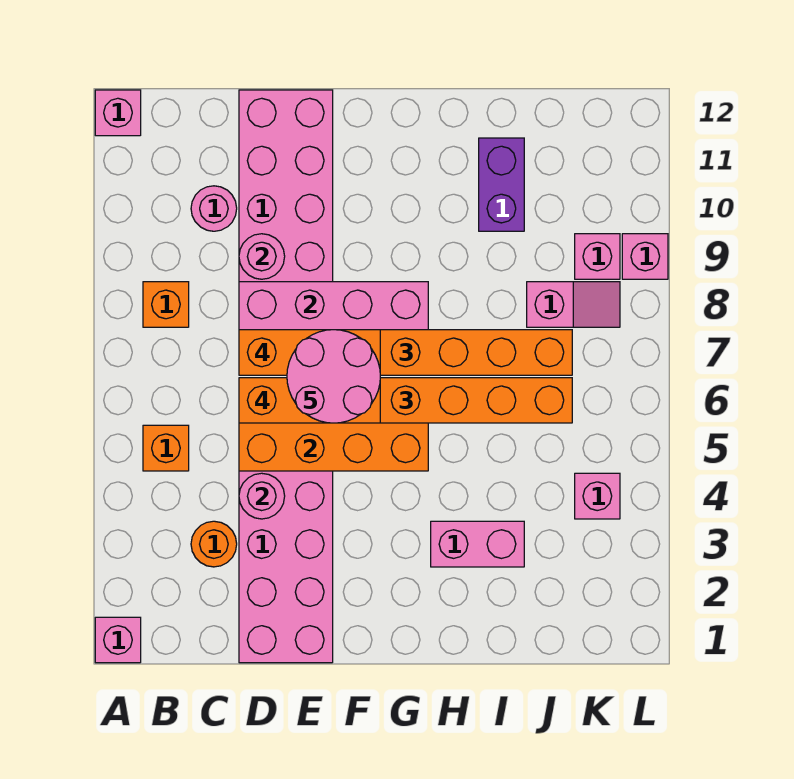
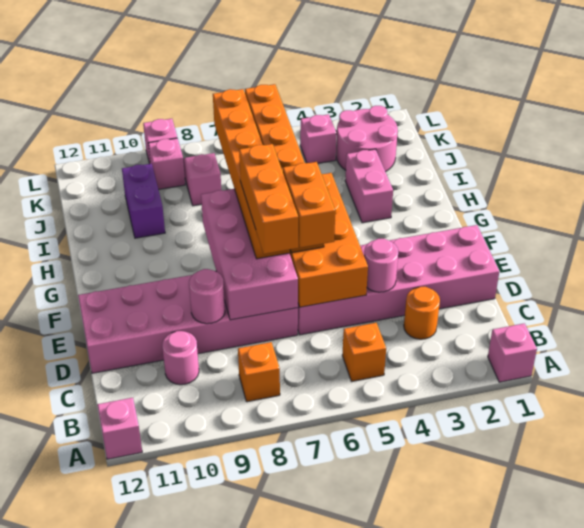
orange 1x3 brick [239,378,380,423] -> orange 1x2 brick [283,162,335,248]
pink 2x2 round brick [287,330,380,423] -> pink 2x2 round brick moved to [336,106,398,172]
purple 1x2 brick [479,138,524,231] -> purple 1x2 brick turned to [122,164,165,238]

